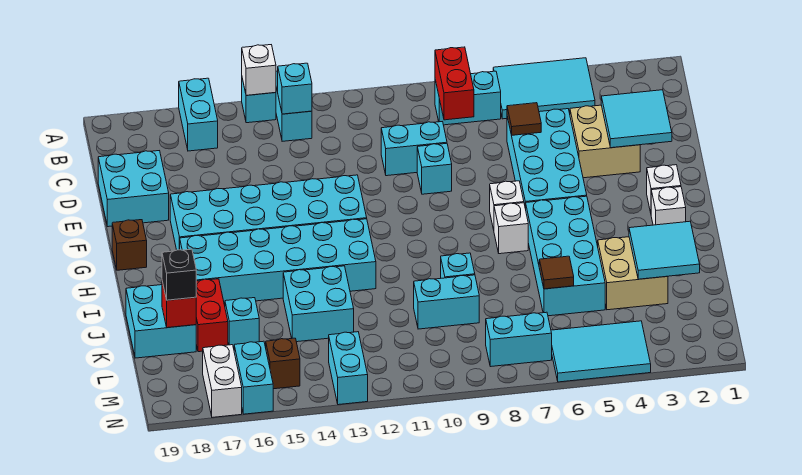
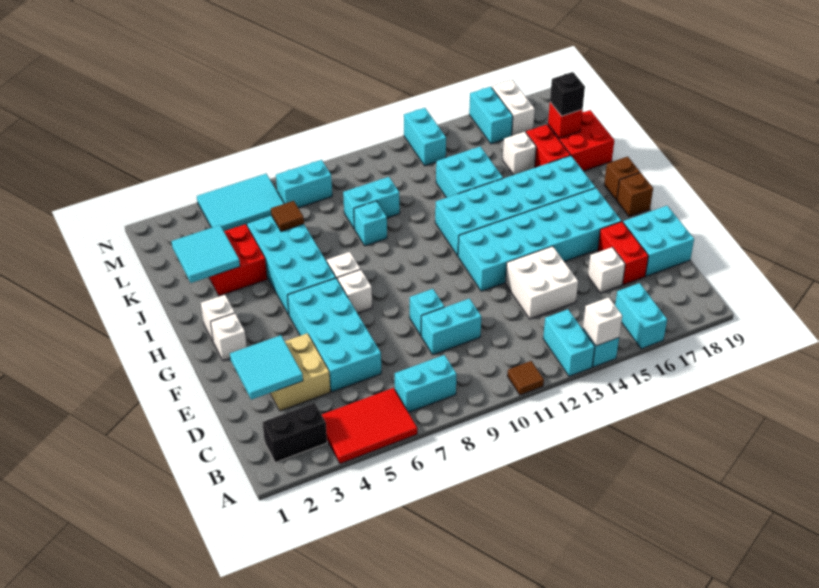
cyan 2x3 tile [493,58,595,119] -> red 2x3 tile [322,388,417,464]
none -> black 1x2 brick [263,403,327,463]
red 1x2 brick [435,47,474,120] -> red 1x2 brick moved to [598,222,648,285]
cyan 1x1 brick [278,63,312,114] -> none
brown 1x1 tile [507,103,541,135] -> brown 1x1 tile moved to [507,361,544,395]
none -> white 2x2 brick [505,246,578,319]
none -> white 1x1 brick [588,247,625,293]
tan 2x2 brick [598,237,668,310] -> red 2x2 brick [209,224,267,296]
cyan 2x2 brick [126,285,196,358] -> red 2x2 brick [548,110,614,171]
cyan 1x1 brick [225,298,259,348] -> white 1x1 brick [503,132,536,175]
brown 1x1 brick [266,338,300,389] -> brown 1x1 brick moved to [604,157,640,200]

